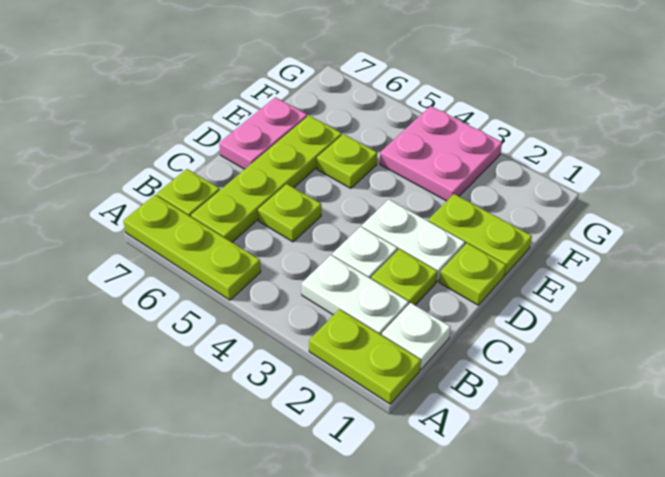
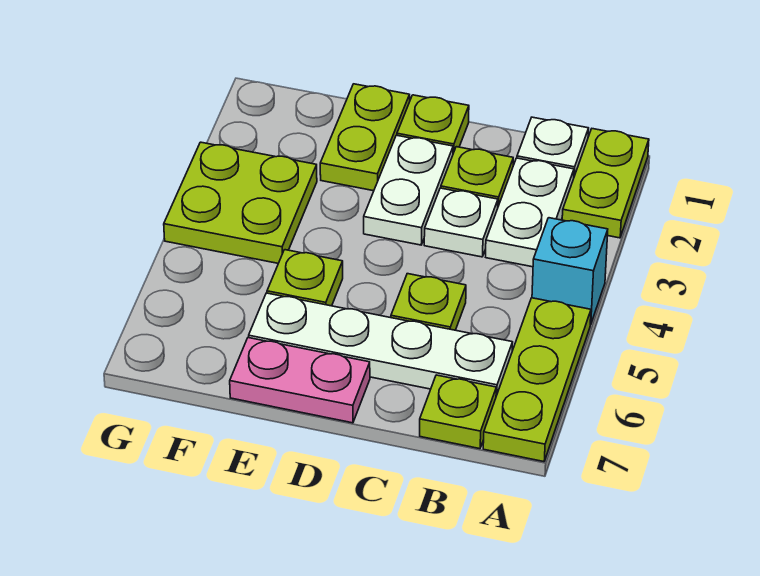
none -> cyan 1x1 brick [532,218,608,325]
lime 1x4 plate [191,116,342,242] -> white 1x4 plate [249,293,513,396]
pink 2x2 plate [380,106,502,201] -> lime 2x2 plate [164,142,317,263]

